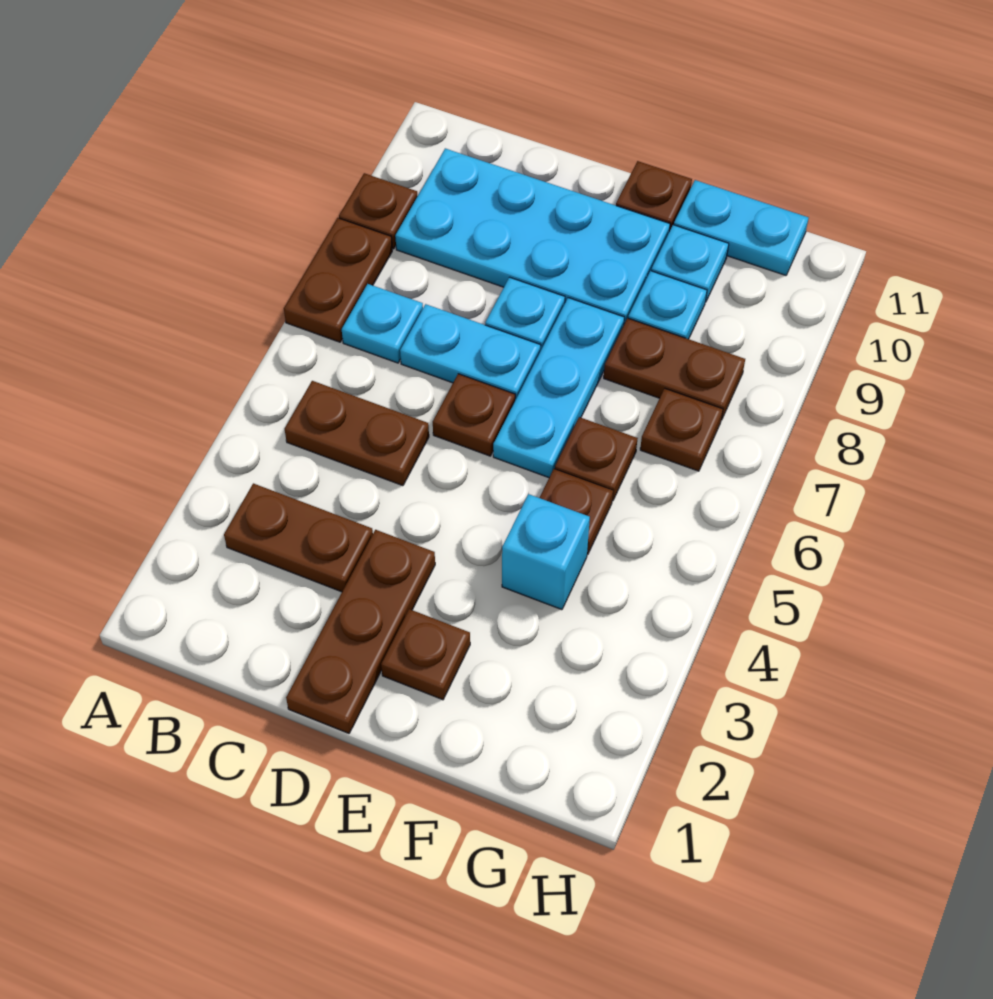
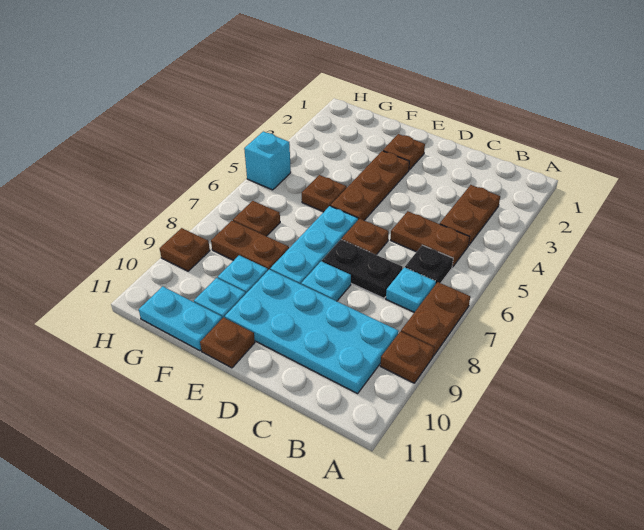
brown 1x2 plate [224,483,373,592] -> brown 1x2 plate turned to [440,185,500,245]
none -> black 1x1 plate [405,245,453,283]
cyan 1x2 plate [400,304,541,400] -> black 1x2 plate [322,240,403,298]
brown 1x3 plate [286,530,435,733] -> brown 1x3 plate moved to [331,151,409,220]
cyan 1x1 brick [502,494,590,610] -> cyan 1x1 brick moved to [244,131,291,190]
brown 1x1 plate [555,417,638,501] -> brown 1x1 plate moved to [160,228,210,271]

